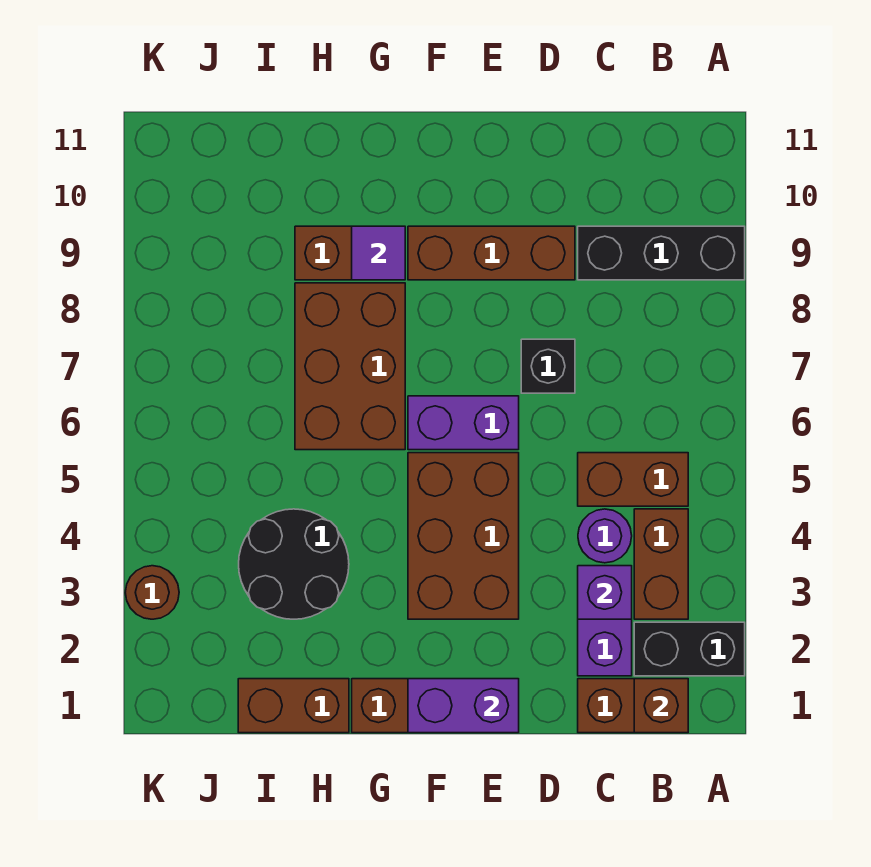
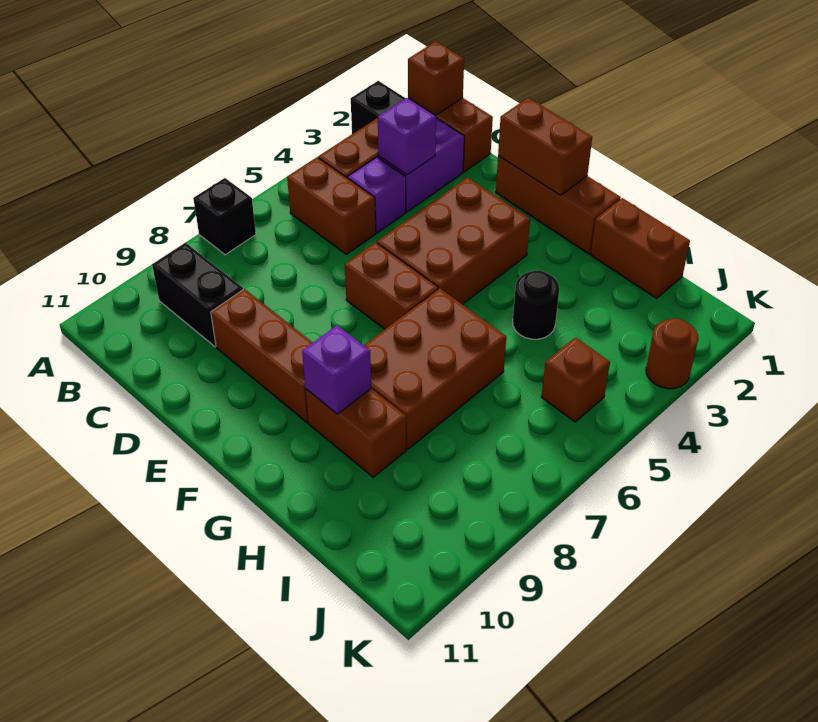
black 1x3 brick [578,226,745,280] -> black 1x2 brick [152,243,243,347]
purple 1x1 round brick [578,509,632,563] -> purple 1x1 brick [348,157,406,233]
black 1x1 brick [521,339,575,393] -> black 1x1 brick moved to [193,178,256,255]
purple 1x2 brick [408,679,519,733] -> brown 1x2 brick [498,98,592,195]
purple 1x2 brick [408,396,519,450] -> brown 1x2 brick [345,242,438,329]
purple 1x1 tile [352,226,405,280] -> purple 1x1 brick [302,325,371,414]
black 2x2 round brick [239,509,349,619] -> black 1x1 round brick [513,271,559,339]
none -> brown 1x1 brick [541,337,610,422]

